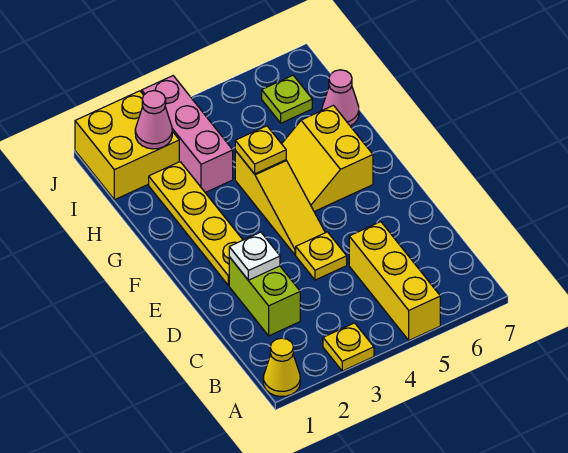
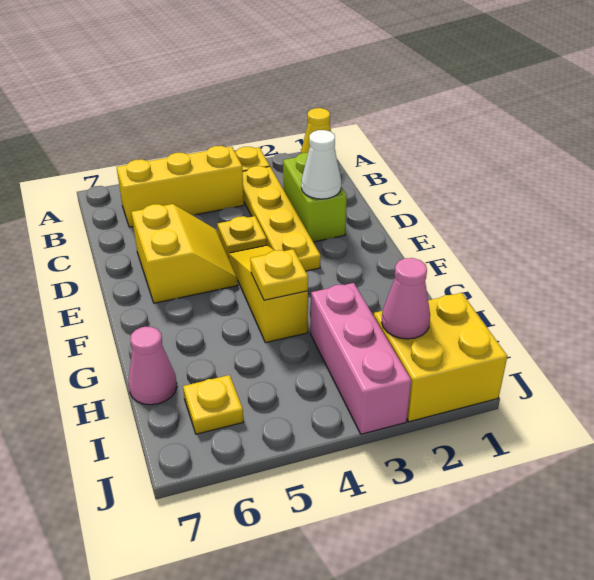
yellow 1x3 brick [349,222,440,340] -> yellow 1x3 brick turned to [117,146,244,227]
white 1x1 plate [229,232,280,280] -> white 1x1 cone [301,130,341,199]
yellow 1x4 plate [149,162,243,285] -> yellow 1x4 plate moved to [243,166,321,271]
yellow 2x2 slope [282,105,373,211] -> yellow 2x2 slope moved to [131,204,238,303]
lime 1x1 plate [262,75,312,123] -> yellow 1x1 plate [183,375,244,434]

